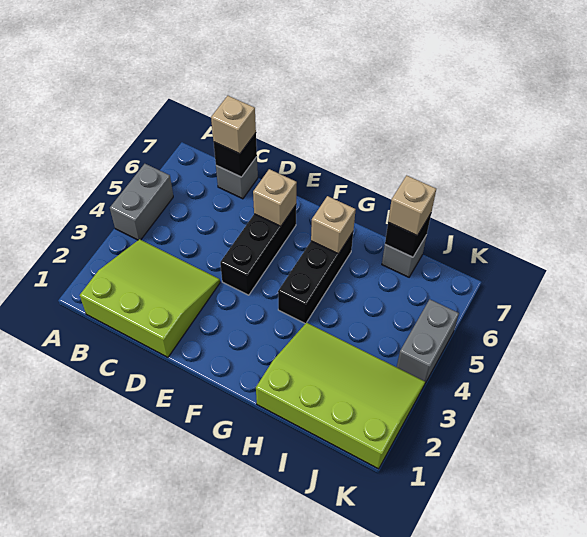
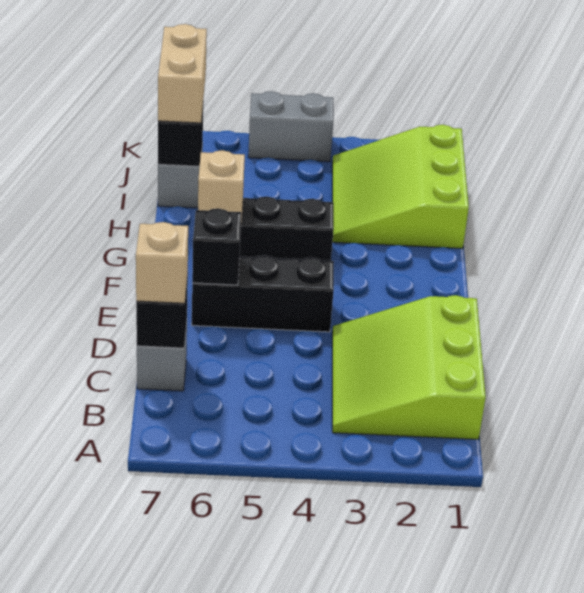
grey 1x2 brick [110,164,173,240] -> none
tan 1x1 brick [253,169,297,226] -> black 1x1 brick [192,208,241,285]
lime 3x4 slope [256,322,425,469] -> lime 3x3 slope [332,125,469,249]
tan 1x1 brick [388,175,436,235] -> tan 1x2 brick [158,24,207,123]

